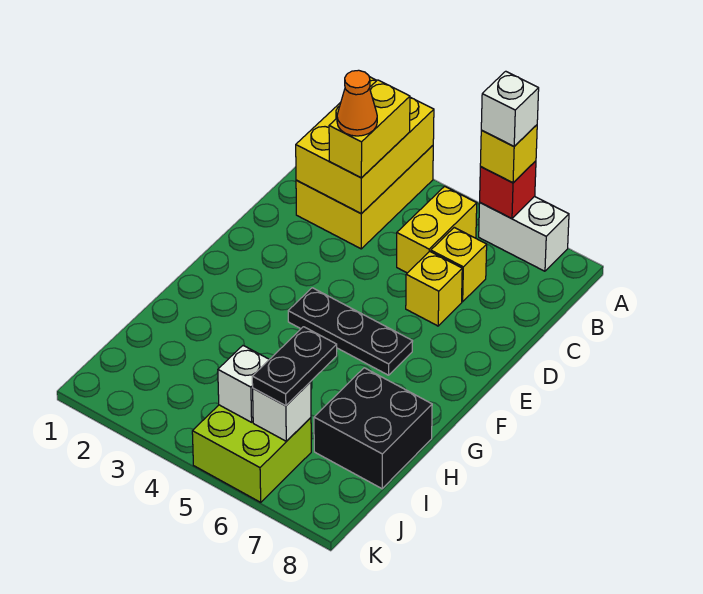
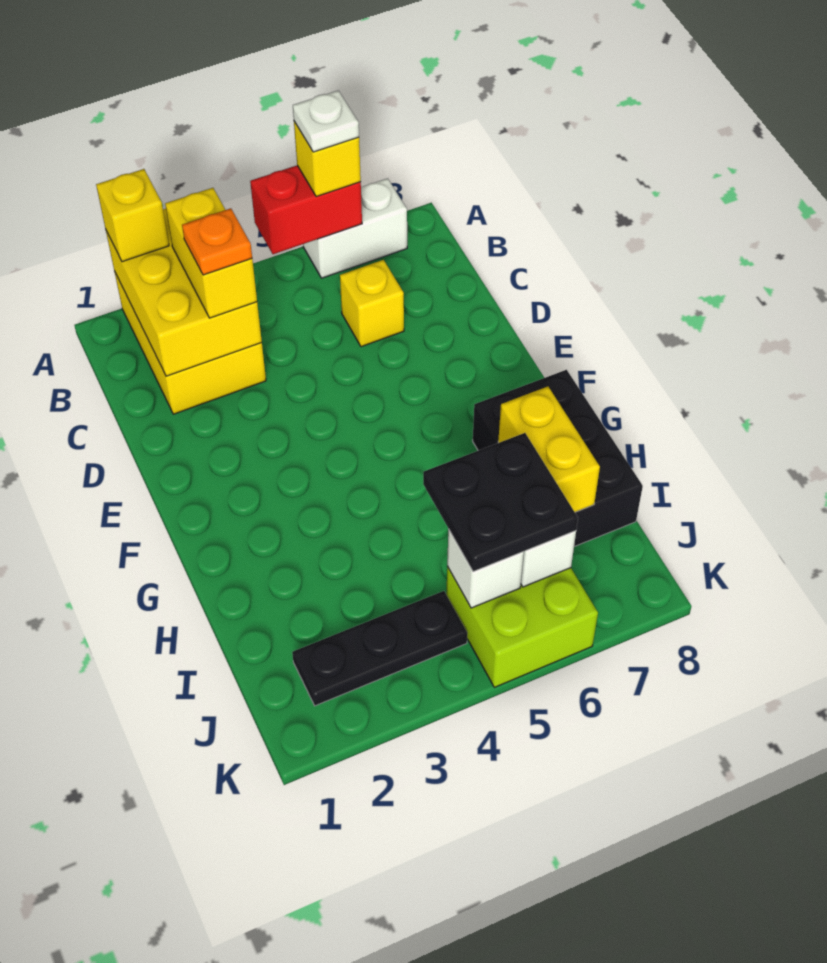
red 1x1 brick [480,161,536,219] -> red 1x2 brick [250,165,362,254]
white 1x1 brick [481,71,539,146] -> white 1x1 plate [293,91,359,152]
yellow 1x2 brick [397,186,477,273] -> yellow 1x2 brick moved to [498,387,600,512]
orange 1x1 cone [337,70,377,136] -> orange 1x1 plate [182,208,252,275]
yellow 1x1 brick [406,251,462,326] -> yellow 1x1 brick moved to [96,169,169,262]
black 1x3 plate [288,288,413,375] -> black 1x3 plate moved to [292,591,467,706]
black 2x2 brick [314,368,432,489] -> black 2x3 brick [473,370,643,547]
black 1x2 plate [252,327,337,406] -> black 2x2 plate [423,433,578,572]

